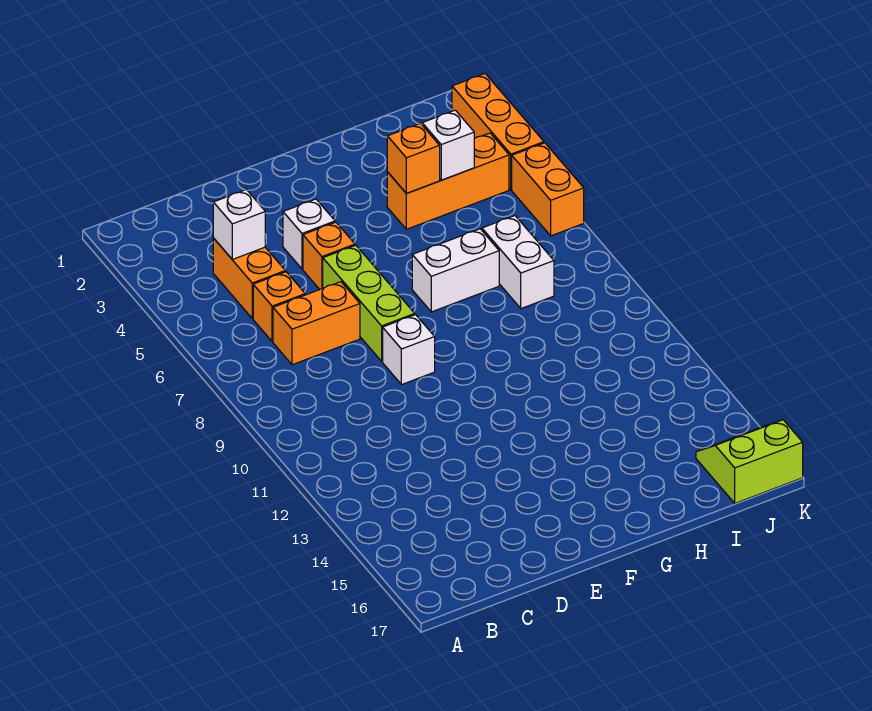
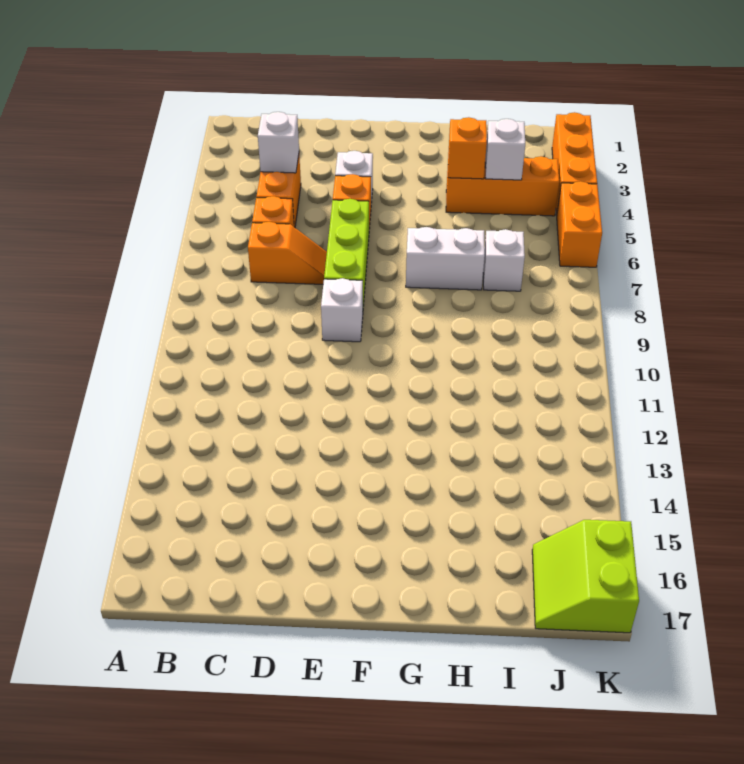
orange 1x2 brick [273,282,360,365] -> orange 1x2 slope [248,222,327,284]
white 1x2 brick [482,216,554,309] -> white 1x1 brick [483,229,525,291]
lime 2x2 slope [696,420,803,503] -> lime 2x2 slope turned to [532,520,639,633]

